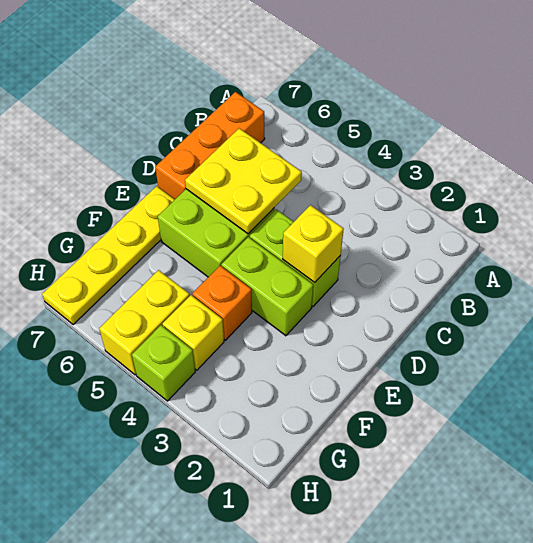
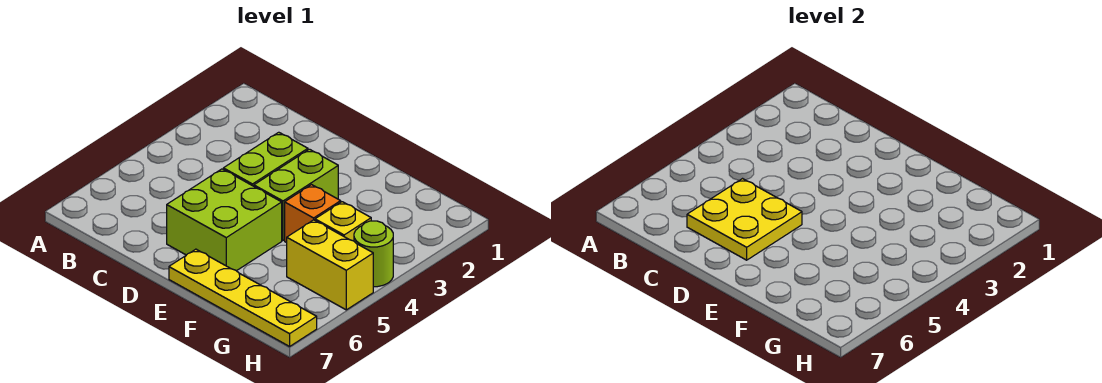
orange 1x3 brick [155,92,265,199] -> none
yellow 1x1 brick [283,205,344,283] -> none
lime 1x1 brick [132,325,195,401] -> lime 1x1 round brick [354,221,393,287]

